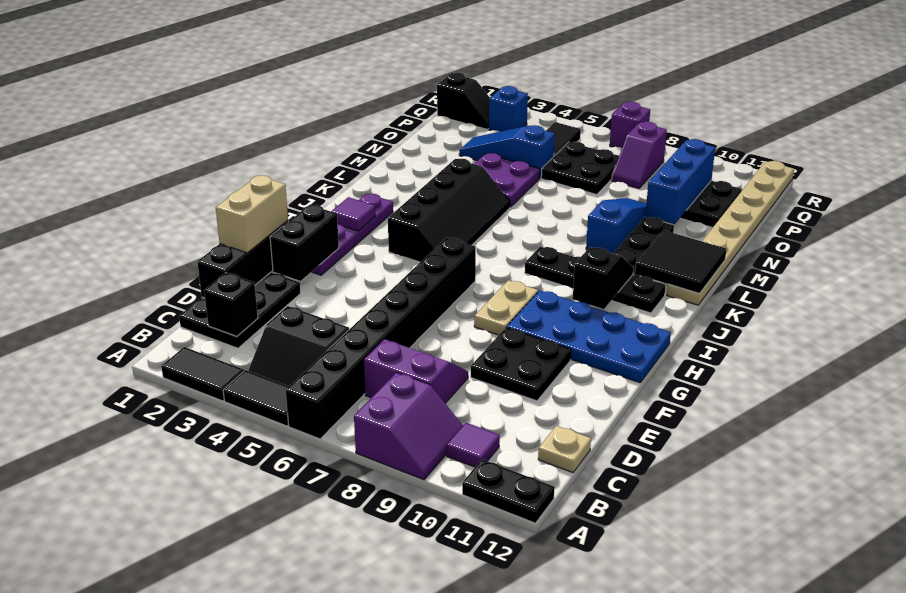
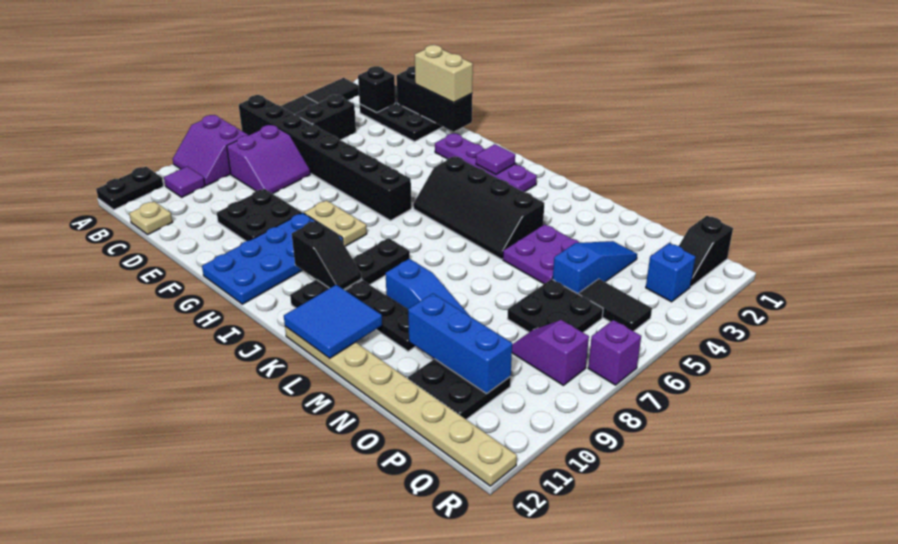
black 1x2 brick [270,205,339,281] -> none
black 2x2 tile [635,230,727,294] -> blue 2x2 tile [284,285,382,358]

